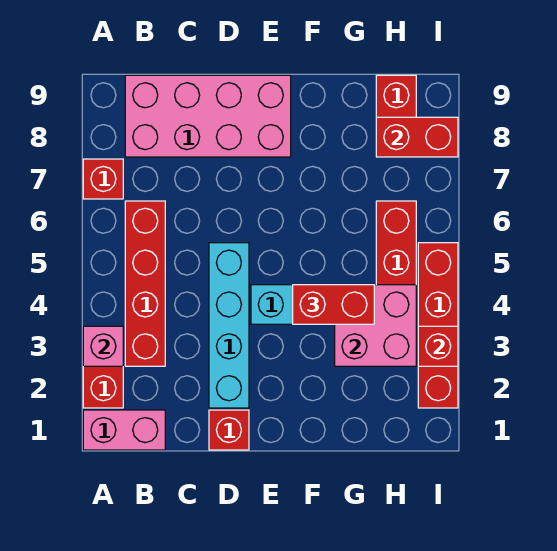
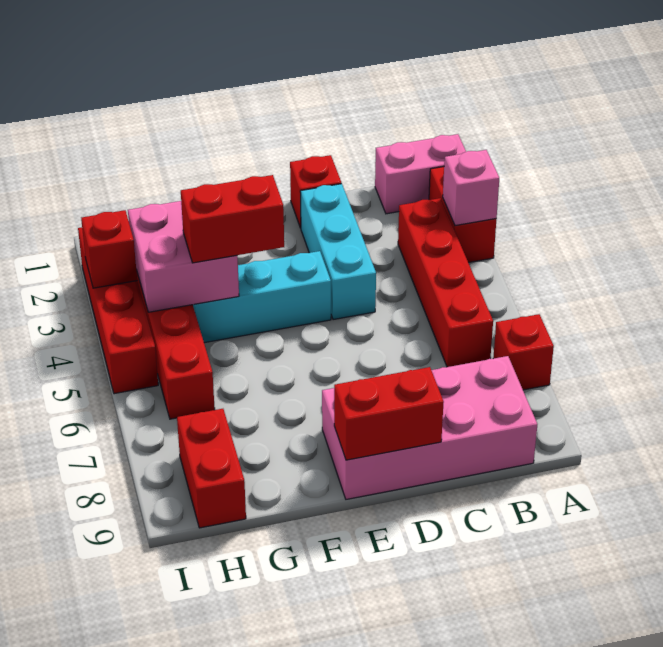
cyan 1x4 brick [209,243,249,408] -> cyan 1x3 brick [300,184,376,320]
red 1x2 brick [376,117,458,157] -> red 1x2 brick moved to [334,367,444,460]

